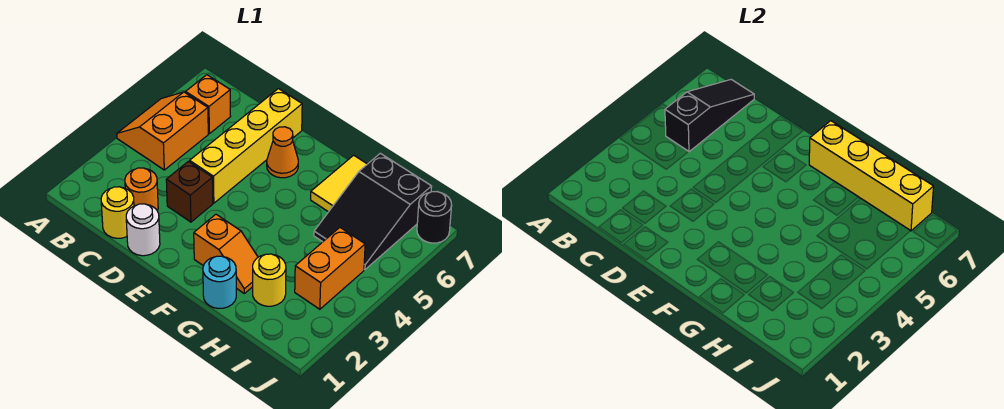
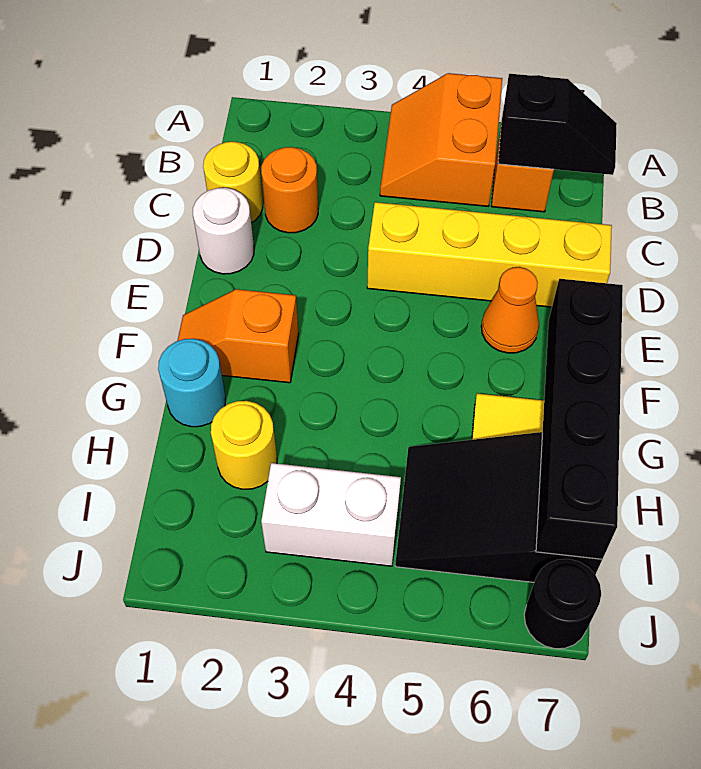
orange 2x2 slope [117,92,208,170] -> orange 2x2 slope turned to [380,73,502,206]
black 1x3 slope [665,80,754,152] -> black 1x2 slope [498,74,617,175]
brown 1x1 brick [166,161,213,222] -> none
orange 1x2 slope [194,214,258,293] -> orange 1x2 slope turned to [177,289,299,383]
yellow 1x4 brick [809,121,934,231] -> black 1x4 brick [536,279,623,559]
orange 1x2 brick [295,228,365,309] -> white 1x2 brick [261,463,401,566]

